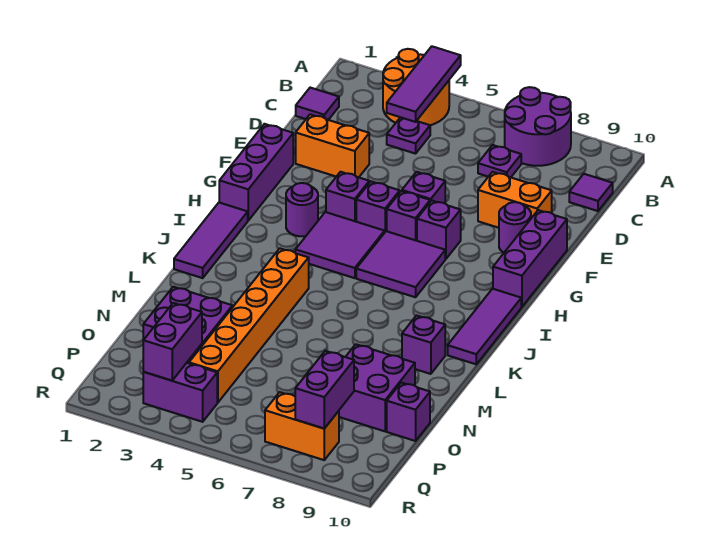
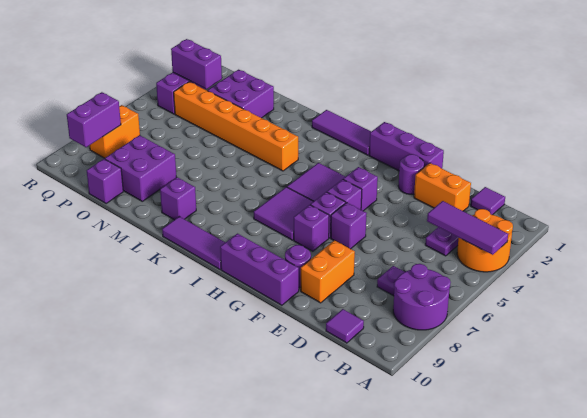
orange 1x2 brick [296,114,369,177] -> orange 1x2 brick turned to [414,163,471,211]
purple 1x1 round brick [286,183,318,236] -> purple 1x1 round brick moved to [398,154,424,194]
purple 1x2 brick [295,351,354,428] -> purple 1x2 brick turned to [67,92,121,147]

